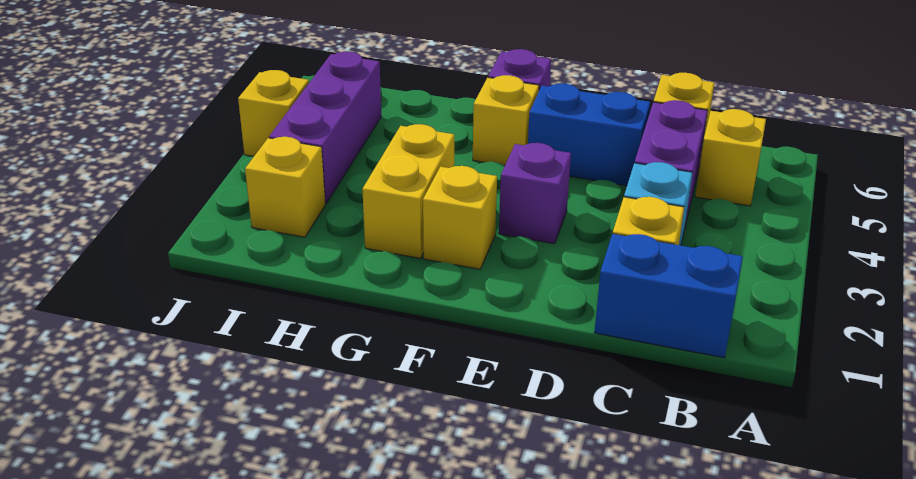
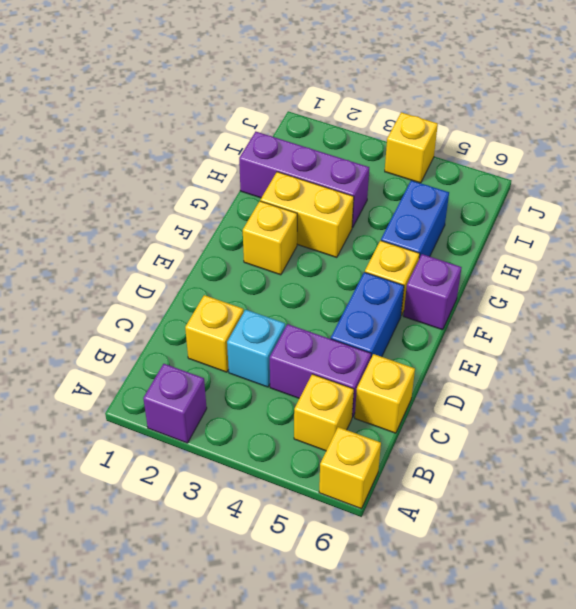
blue 1x2 brick [594,234,743,358] -> blue 1x2 brick moved to [381,180,449,258]
purple 1x1 brick [499,143,571,244] -> purple 1x1 brick moved to [143,364,207,443]
yellow 1x1 brick [245,137,325,237] -> yellow 1x1 brick moved to [319,427,381,509]
purple 1x3 brick [269,52,381,203] -> purple 1x3 brick moved to [239,132,369,228]

